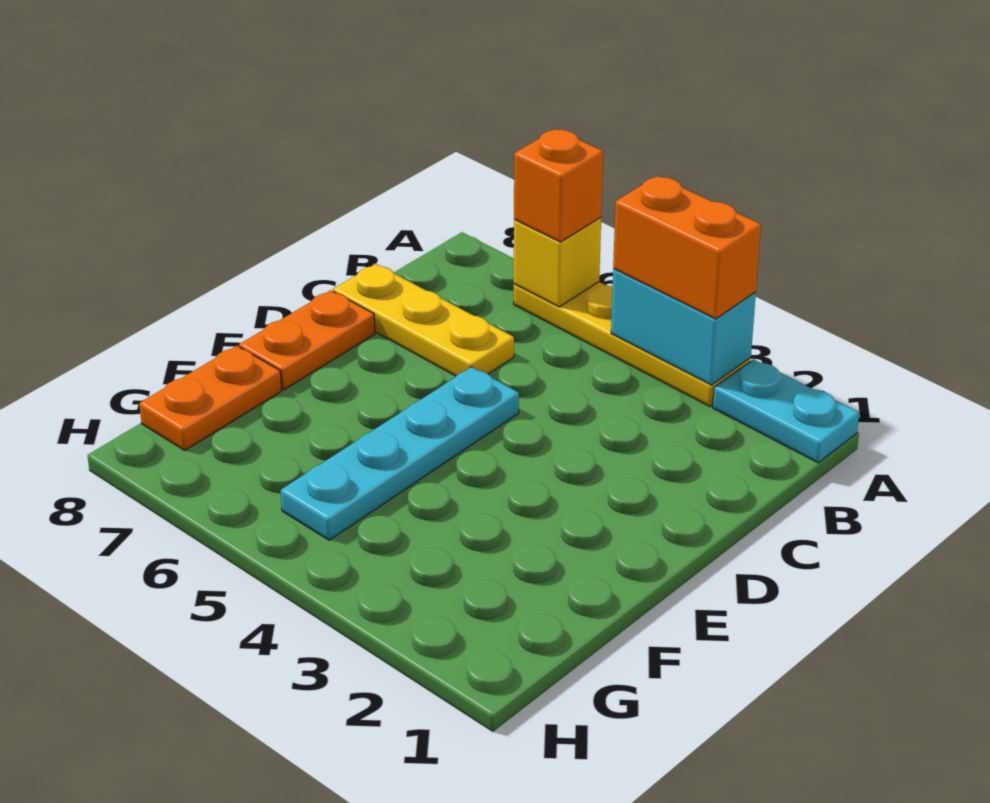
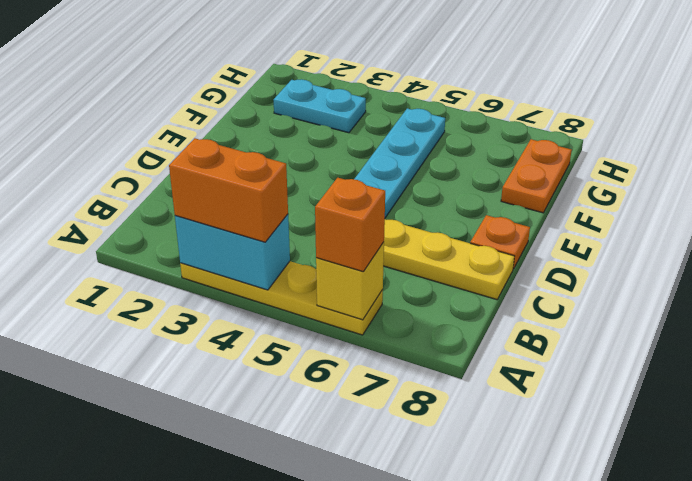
cyan 1x2 plate [713,359,859,463] -> cyan 1x2 plate moved to [274,79,366,133]
orange 1x2 plate [239,290,375,390] -> orange 1x1 plate [470,215,530,269]

